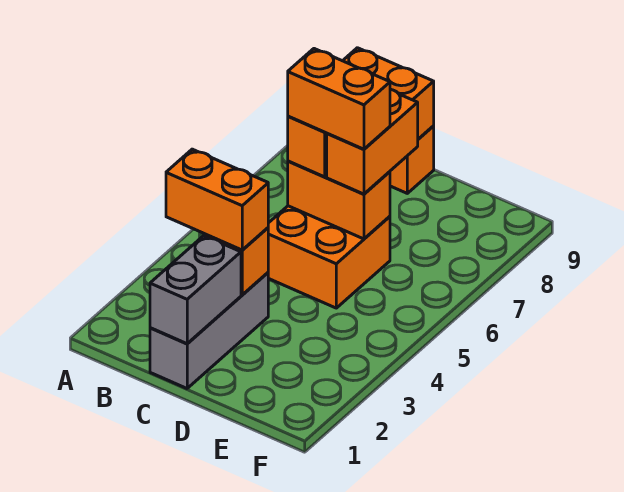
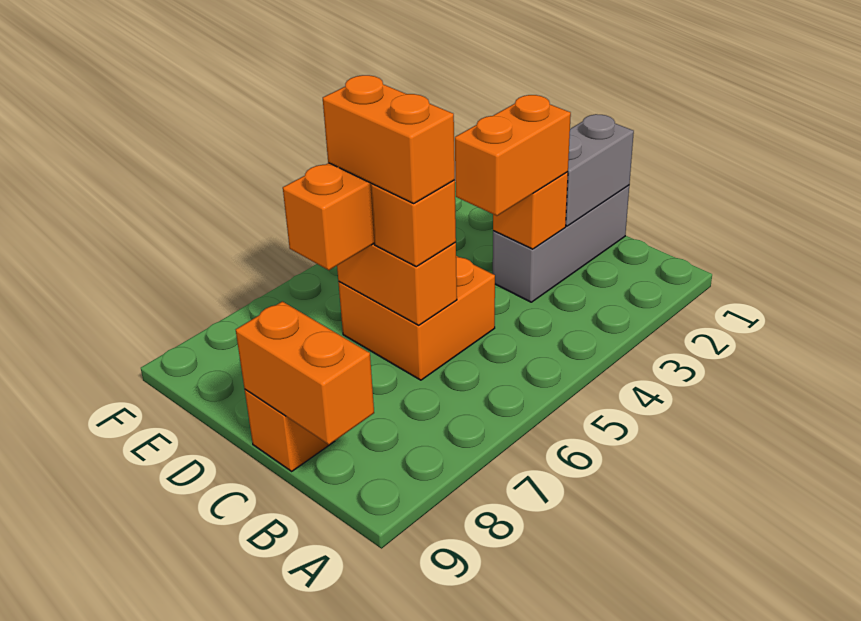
orange 1x2 brick [166,149,268,250] -> orange 1x2 brick turned to [455,95,571,216]

